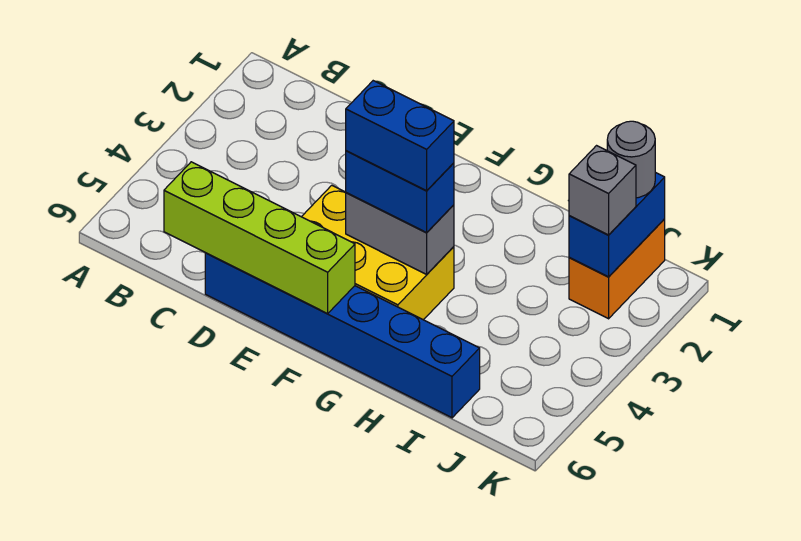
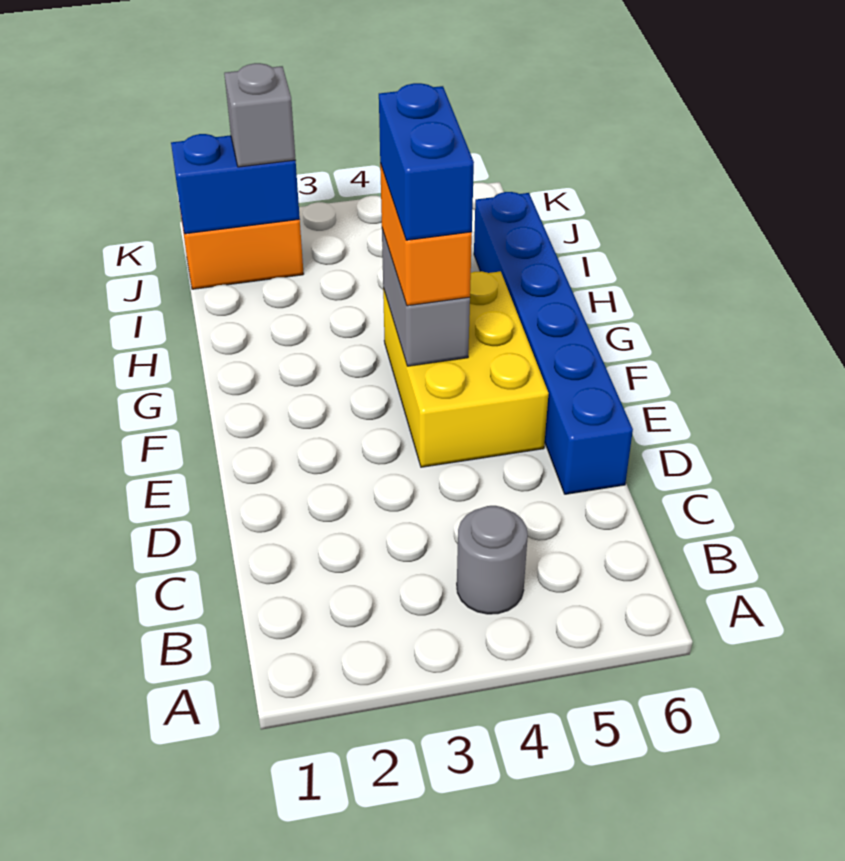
lime 1x4 brick [164,162,355,314] -> none
blue 1x2 brick [346,151,454,233] -> orange 1x2 brick [380,164,472,306]
grey 1x1 round brick [607,121,655,198] -> grey 1x1 round brick moved to [457,506,528,614]

